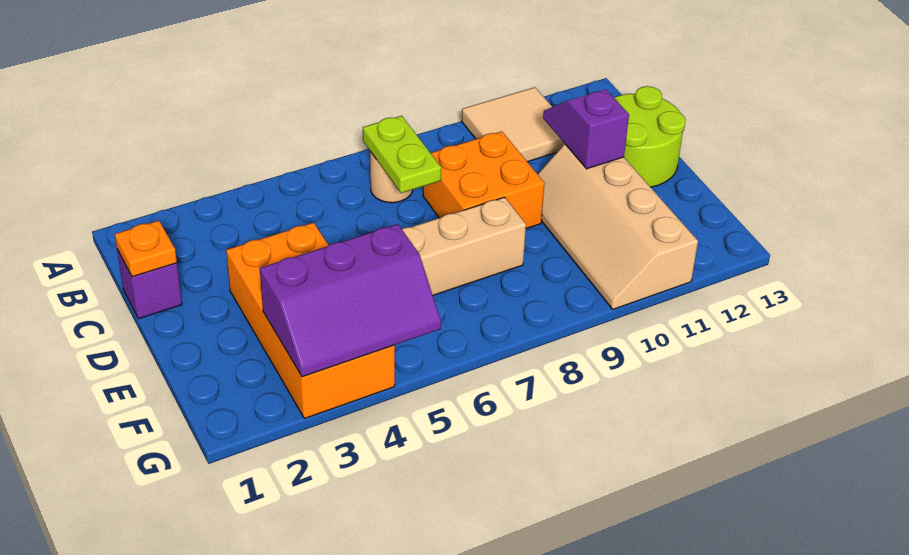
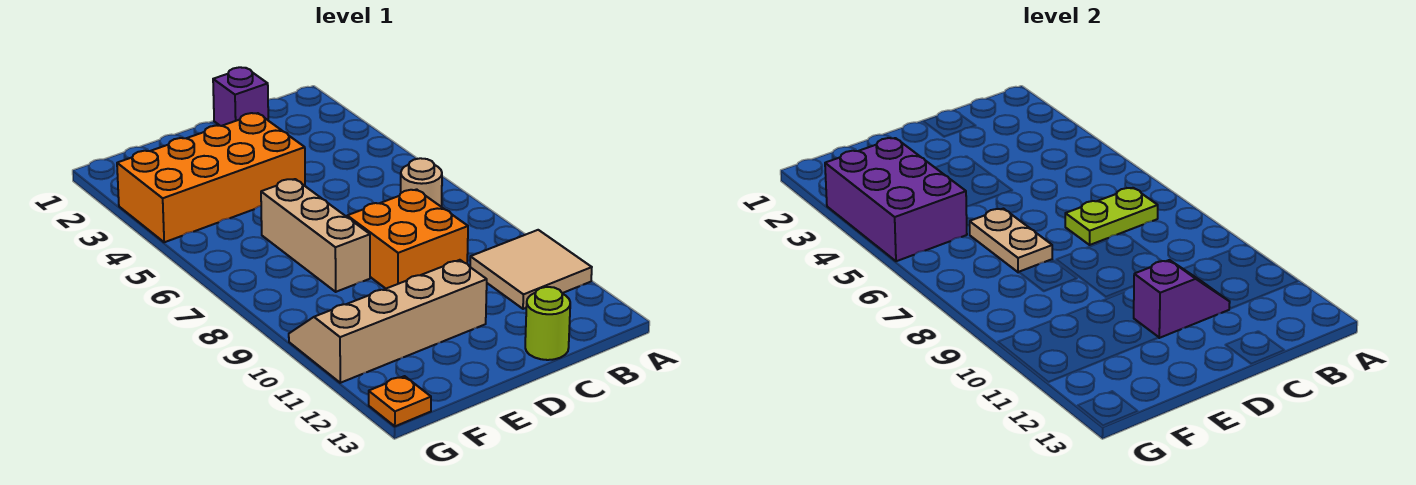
orange 1x1 plate [115,221,177,277] -> orange 1x1 plate moved to [369,376,431,426]
lime 2x2 round brick [614,86,686,187] -> lime 1x1 round brick [525,287,570,360]
none -> tan 1x2 plate [970,209,1052,272]
purple 2x3 slope [260,224,441,377] -> purple 2x3 brick [825,138,967,261]

